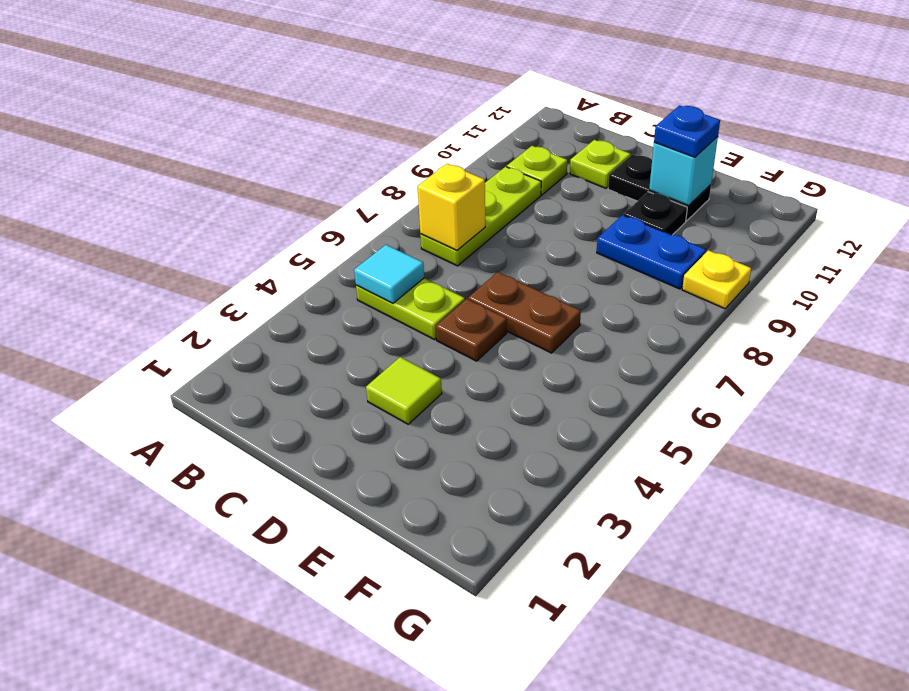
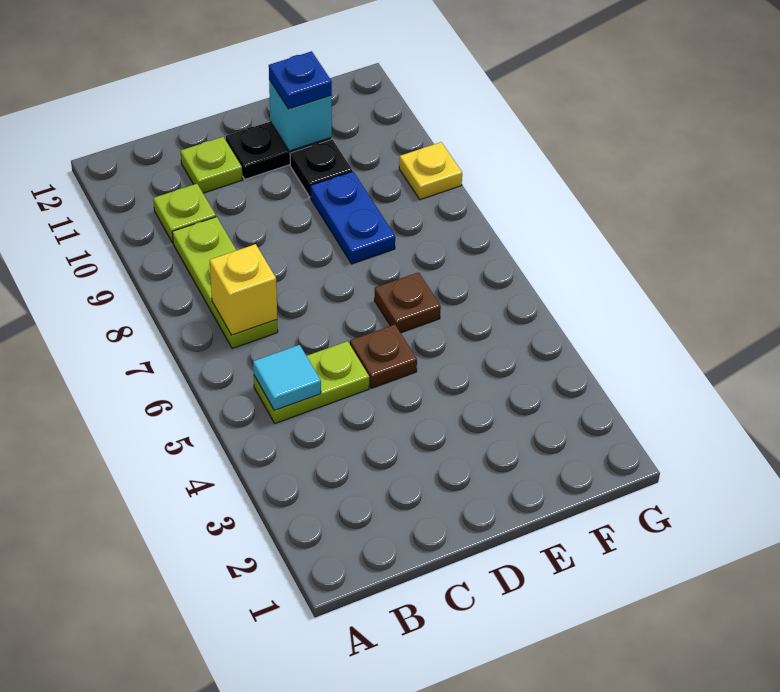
lime 1x1 tile [366,357,442,424] -> none
brown 1x2 plate [468,272,581,353] -> brown 1x1 plate [374,272,441,333]
blue 1x2 plate [597,215,706,289] -> blue 1x2 plate turned to [311,171,395,264]

